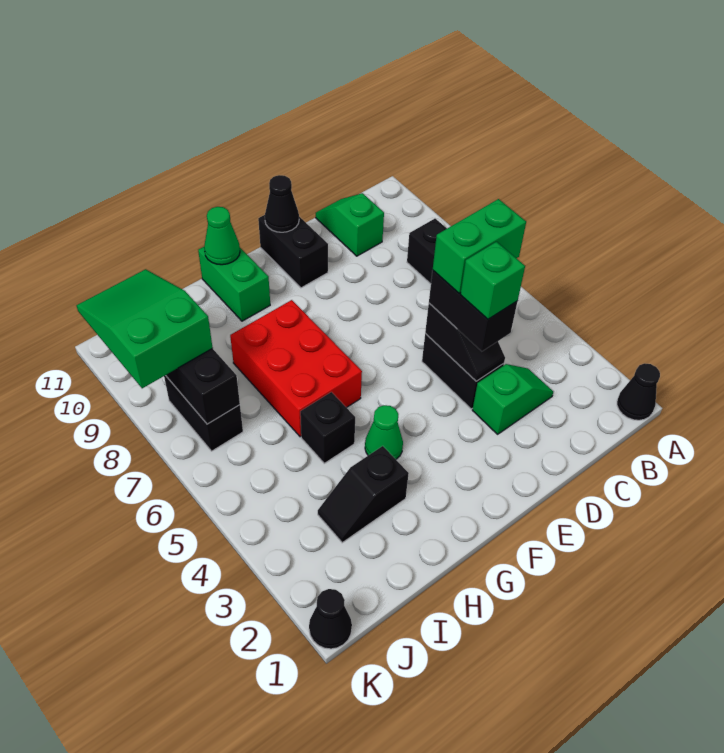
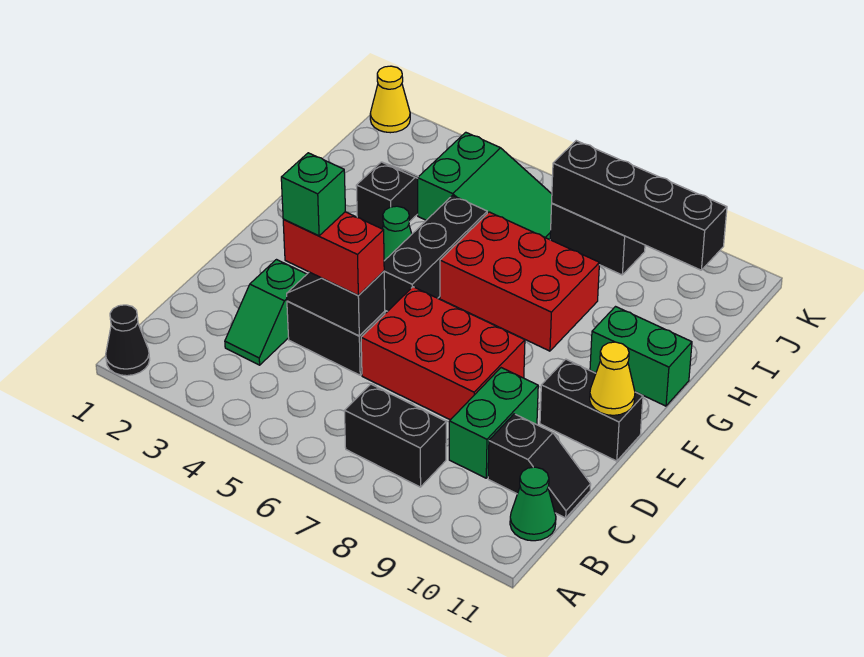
green 1x2 brick [433,199,526,293] -> green 1x2 brick moved to [449,368,538,478]
green 1x2 slope [316,193,384,256] -> black 1x2 slope [488,414,591,518]
black 1x2 brick [429,270,518,351] -> red 1x2 brick [283,212,384,295]
none -> red 2x3 brick [361,287,525,420]
black 1x1 cone [265,175,299,232] -> yellow 1x1 cone [590,342,635,415]
green 1x1 cone [204,207,240,265] -> green 1x1 cone moved to [510,467,556,541]
black 1x1 brick [300,392,355,463] -> black 1x3 brick [384,195,487,311]
green 2x3 slope [77,269,213,388] -> green 2x3 slope moved to [418,132,552,240]
black 1x1 cone [309,589,352,649] -> yellow 1x1 cone [370,66,410,133]

